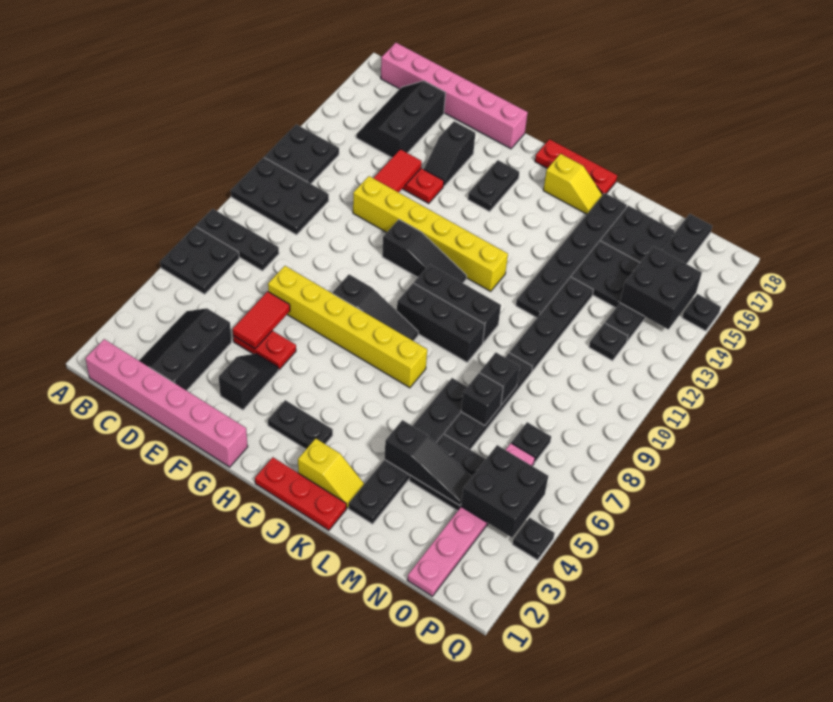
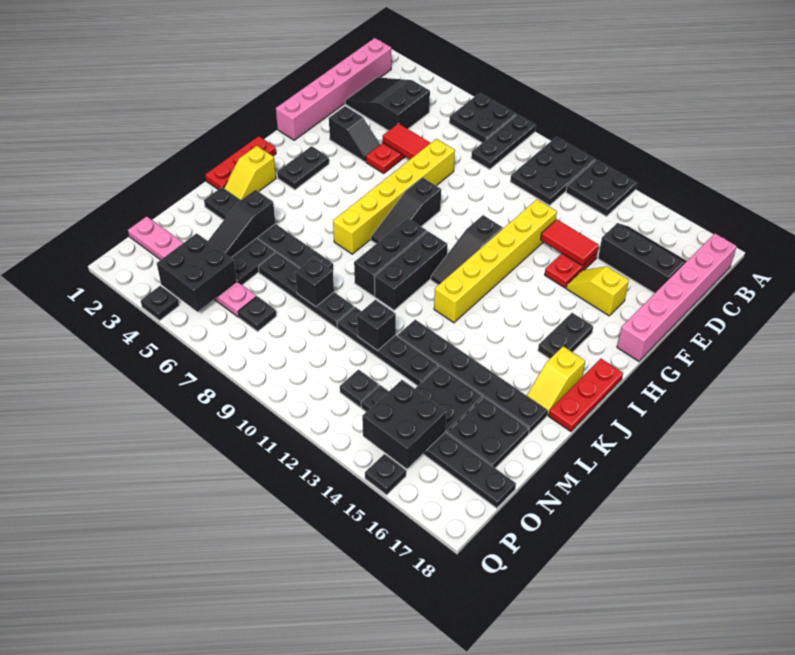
black 2x3 slope [139,308,232,391] -> black 2x3 slope turned to [345,77,430,131]
black 1x2 slope [424,121,475,186] -> yellow 1x2 slope [566,266,629,316]
black 1x2 plate [468,160,519,211] -> black 1x2 plate turned to [538,313,593,359]
black 1x1 brick [461,373,503,426] -> black 1x1 brick moved to [357,300,396,351]

